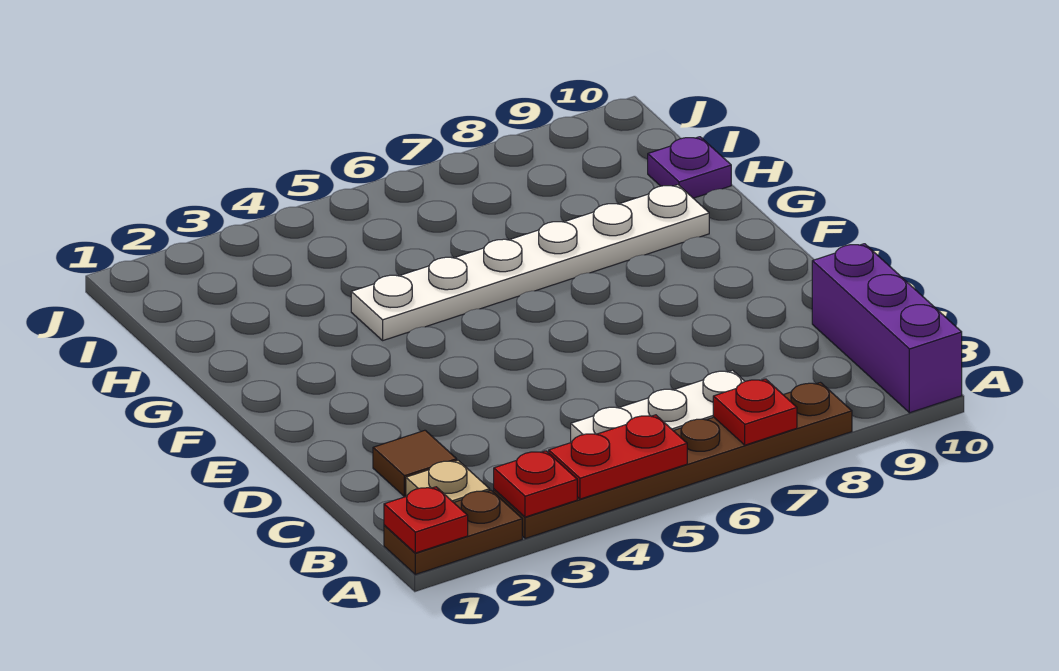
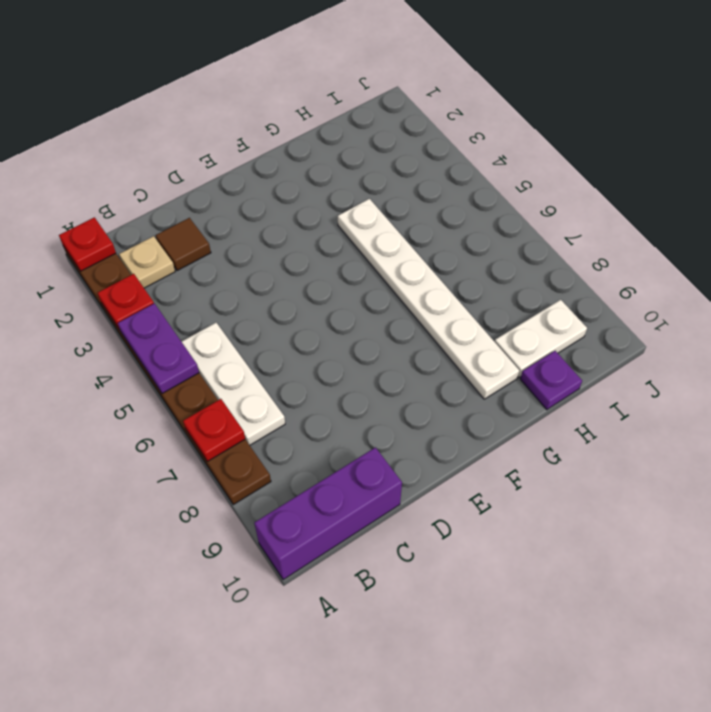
red 1x2 plate [549,415,687,499] -> purple 1x2 plate [118,303,199,394]
none -> white 1x2 plate [495,300,587,377]

